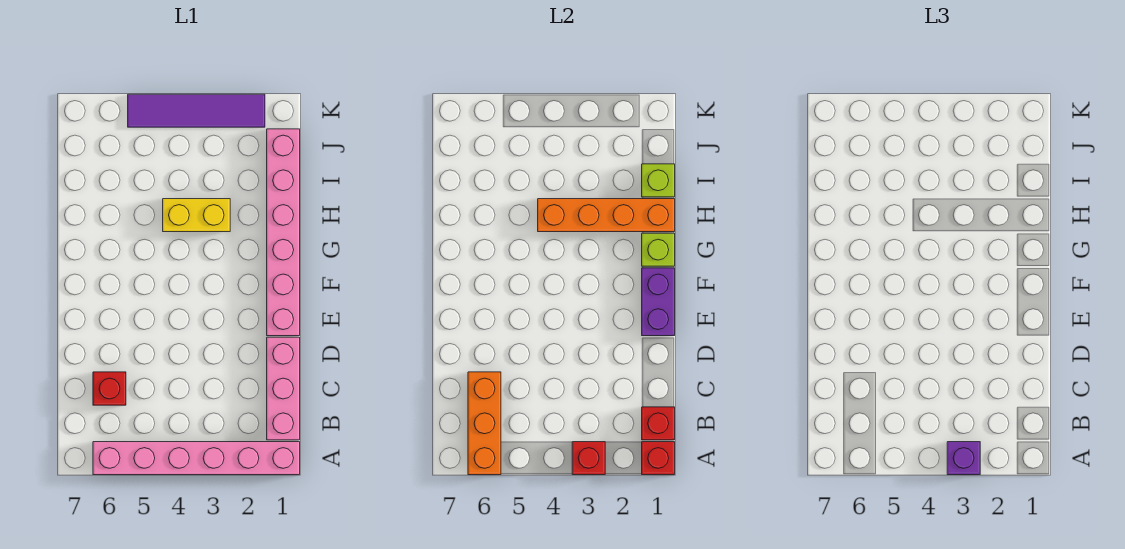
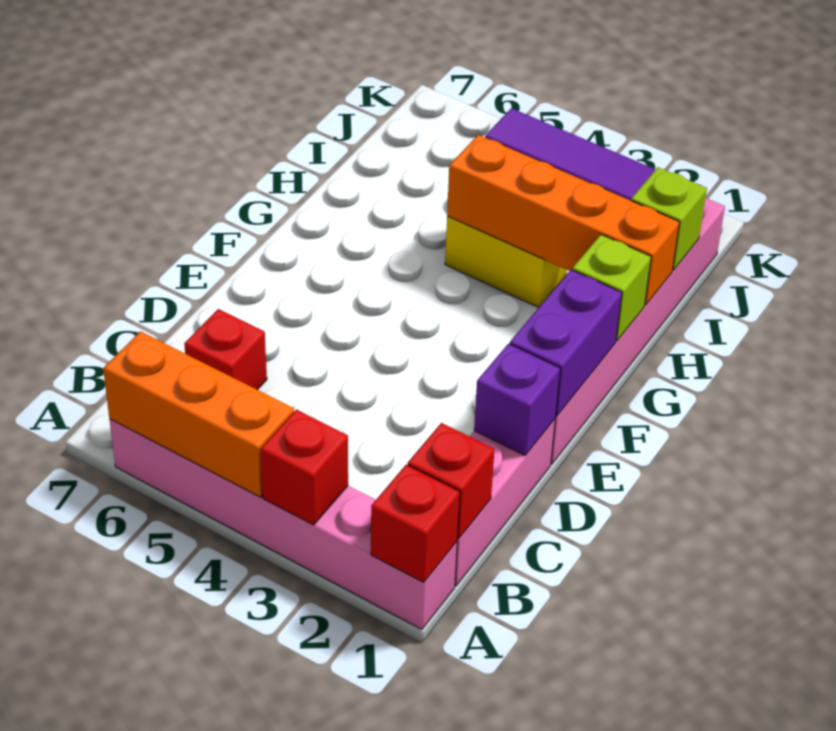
purple 1x1 brick [947,442,980,475] -> purple 1x1 brick moved to [474,344,560,455]
orange 1x3 brick [468,372,501,475] -> orange 1x3 brick turned to [103,331,294,497]

